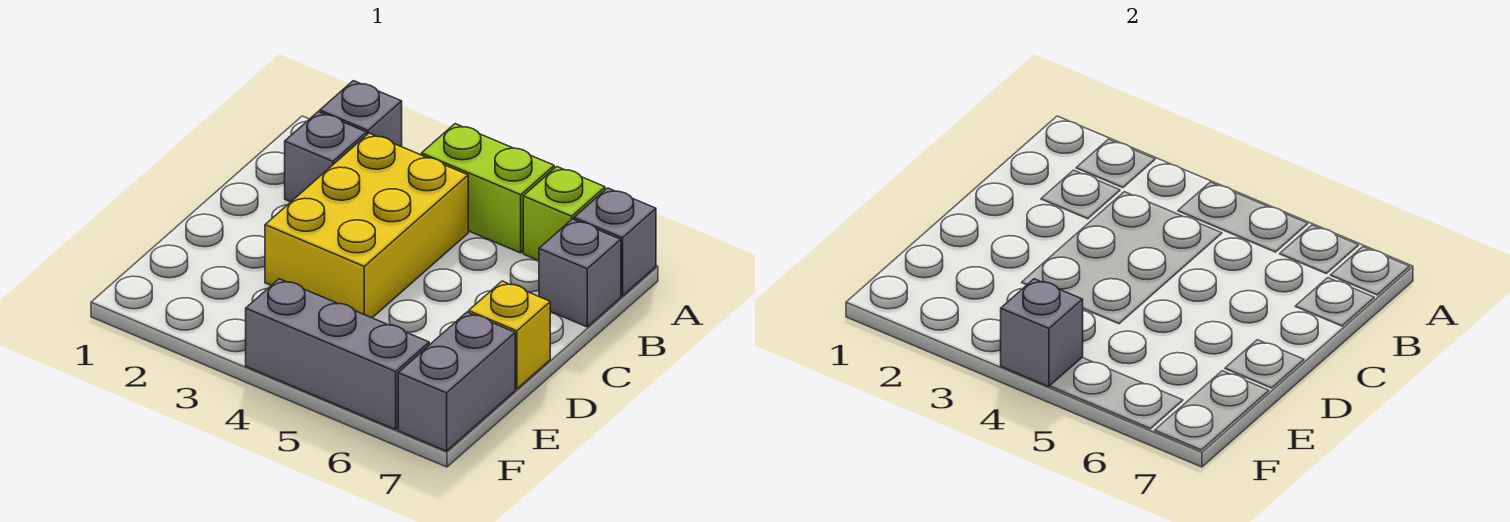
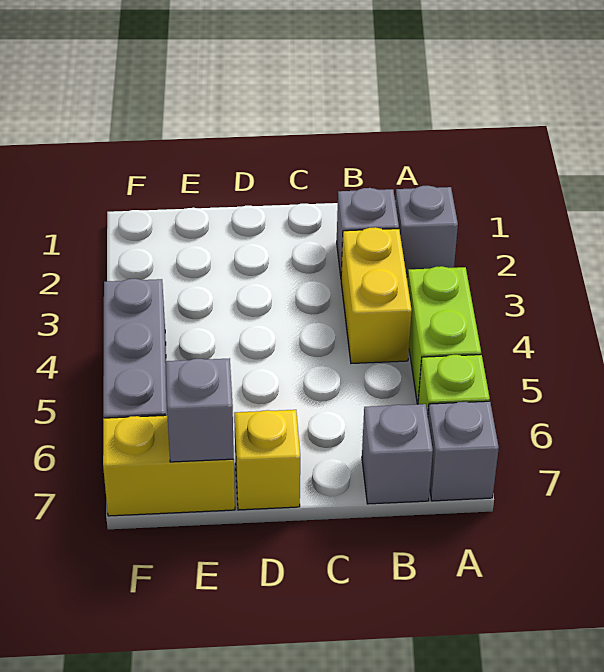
yellow 2x3 brick [265,133,468,318] -> yellow 1x2 brick [341,227,412,363]
grey 1x2 brick [398,312,515,451] -> yellow 1x2 brick [103,415,235,516]
grey 1x1 brick [1001,279,1083,387] -> grey 1x1 brick moved to [166,358,234,462]

